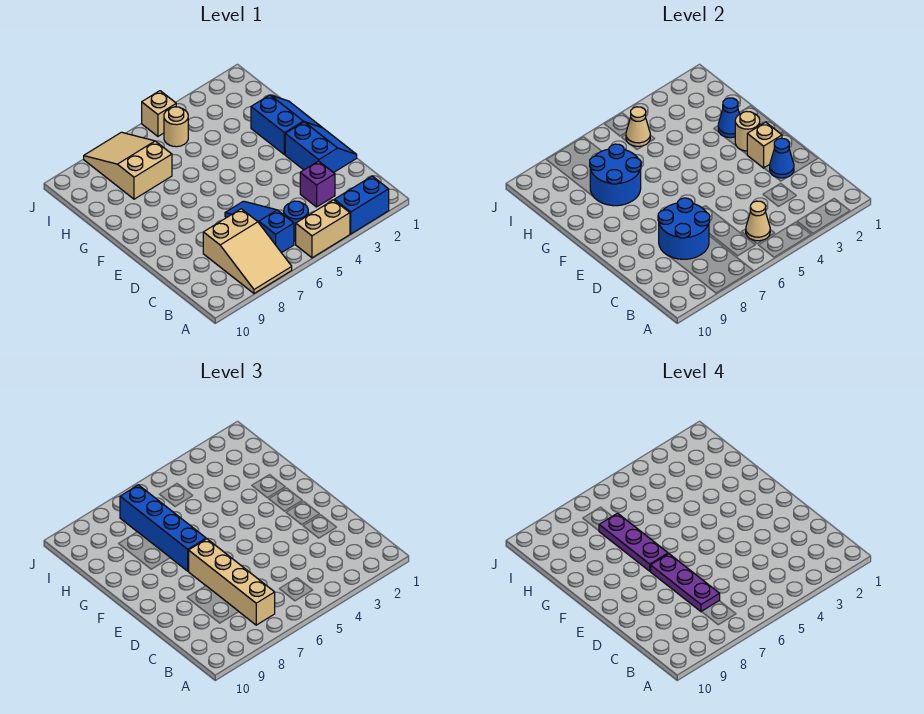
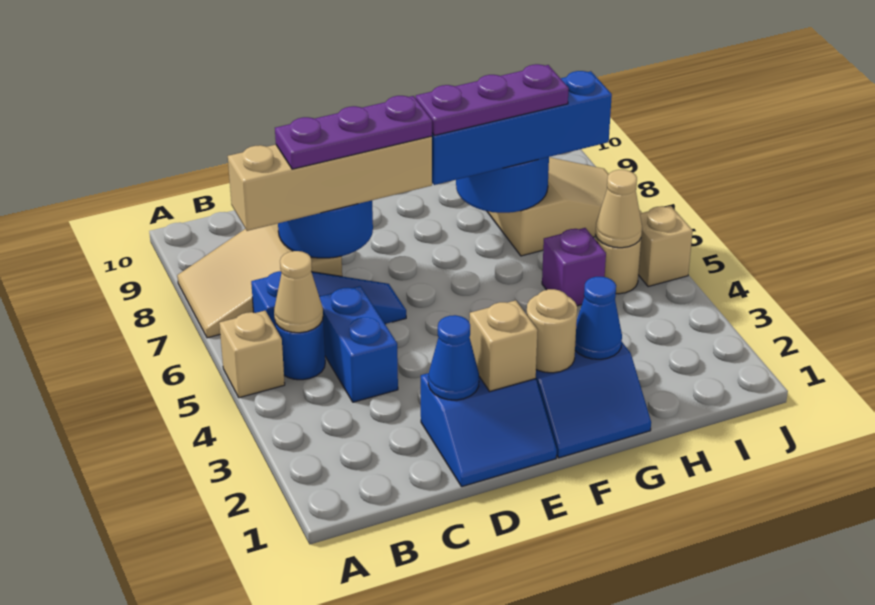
blue 1x2 brick [334,176,389,234] -> blue 1x2 brick moved to [319,286,398,402]
tan 1x2 brick [296,200,350,258] -> tan 1x1 brick [219,311,285,398]
purple 1x1 brick [300,161,335,207] -> purple 1x1 brick moved to [542,228,606,306]

